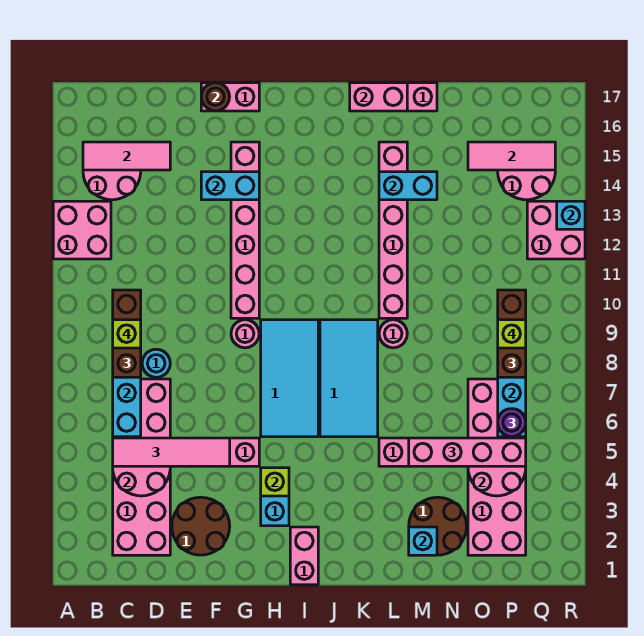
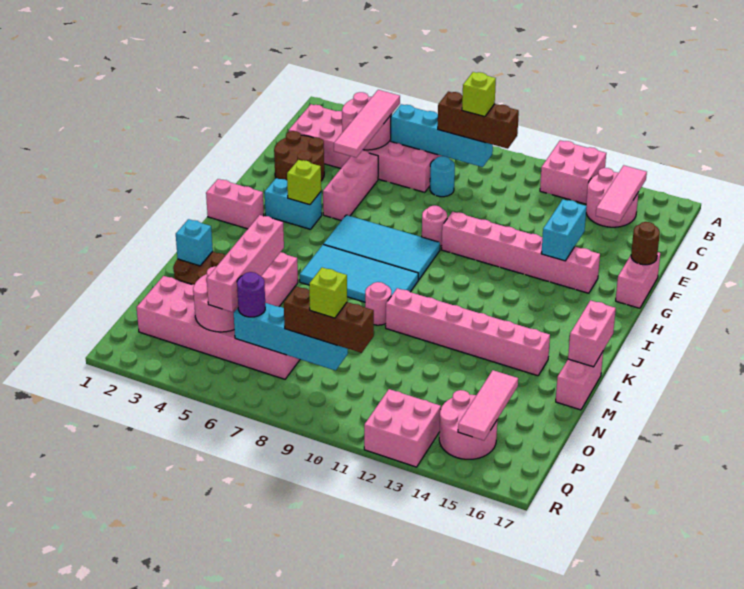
cyan 1x2 brick [379,172,437,200] -> none
cyan 1x1 brick [557,201,585,229] -> none

